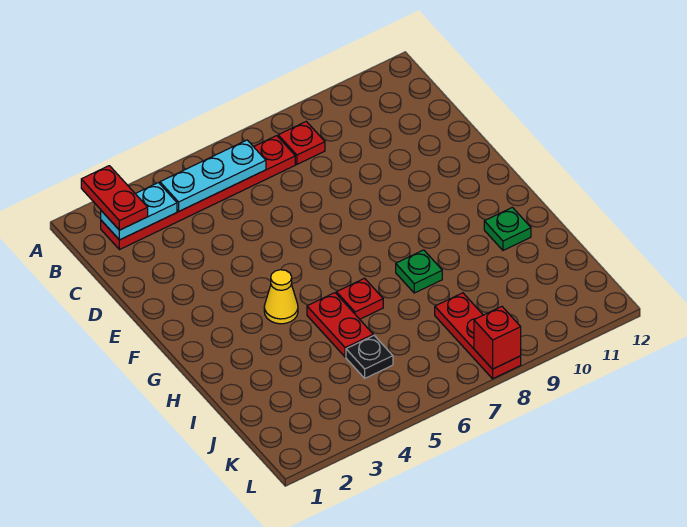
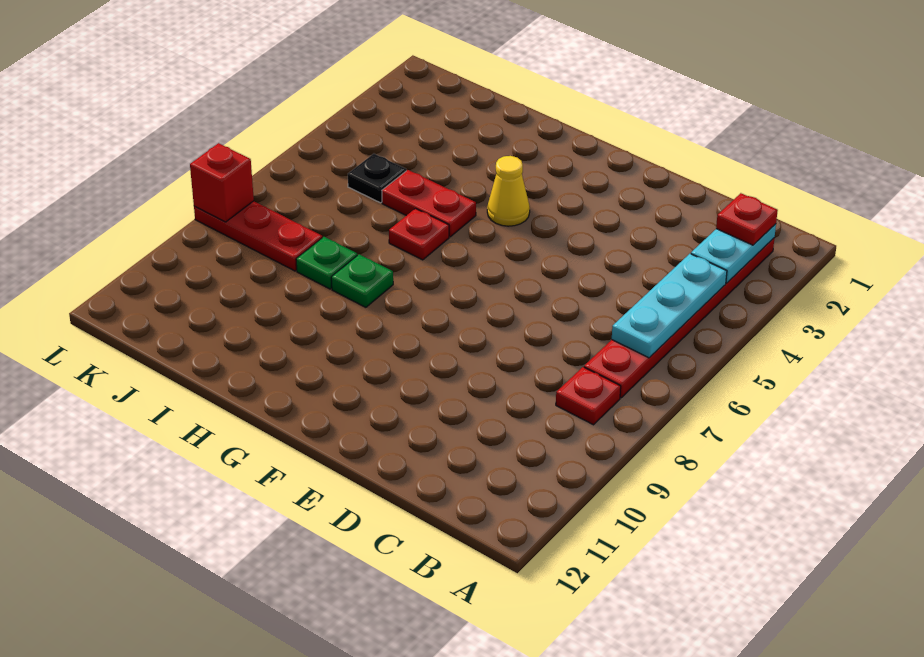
red 1x2 plate [81,166,148,230] -> red 1x1 plate [716,193,778,245]
green 1x1 plate [484,207,531,250] -> green 1x1 plate moved to [296,237,357,289]

